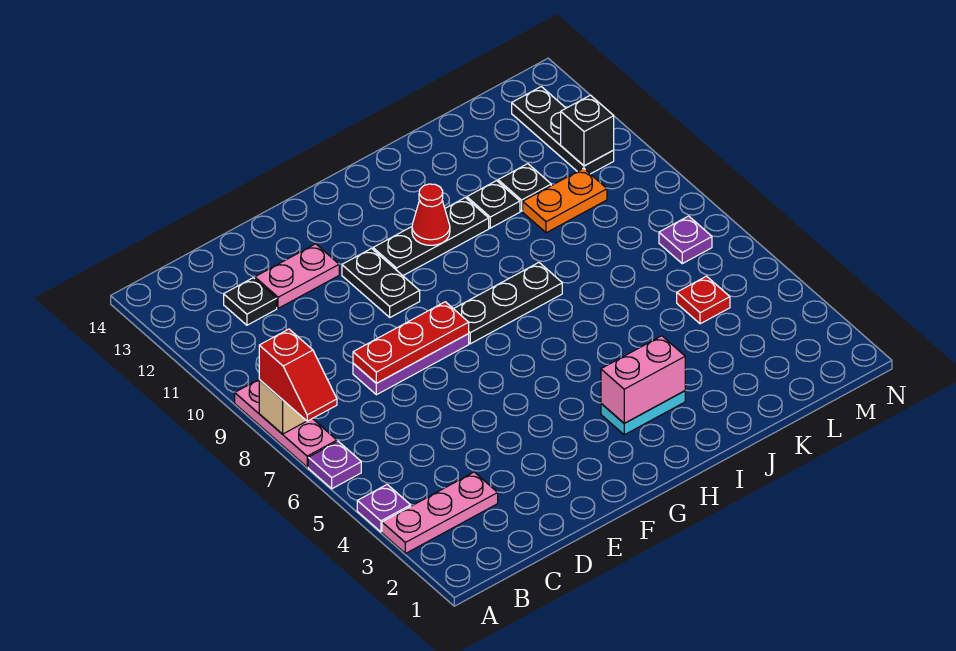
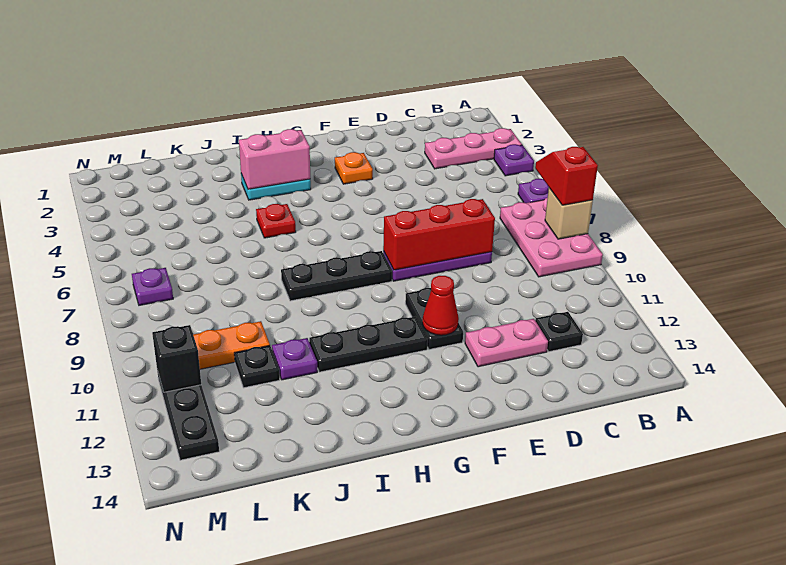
pink 1x3 plate [235,380,337,467] -> pink 2x3 plate [500,198,603,277]
red 1x3 plate [353,302,469,383] -> red 1x3 brick [383,199,495,270]
none -> orange 1x1 plate [335,152,373,184]
red 1x1 cone [412,184,450,245] -> red 1x1 cone moved to [423,276,459,335]
black 1x1 plate [467,181,520,228] -> purple 1x1 plate [272,338,317,380]
red 1x1 plate [677,276,730,324] -> red 1x1 plate moved to [256,204,296,238]

